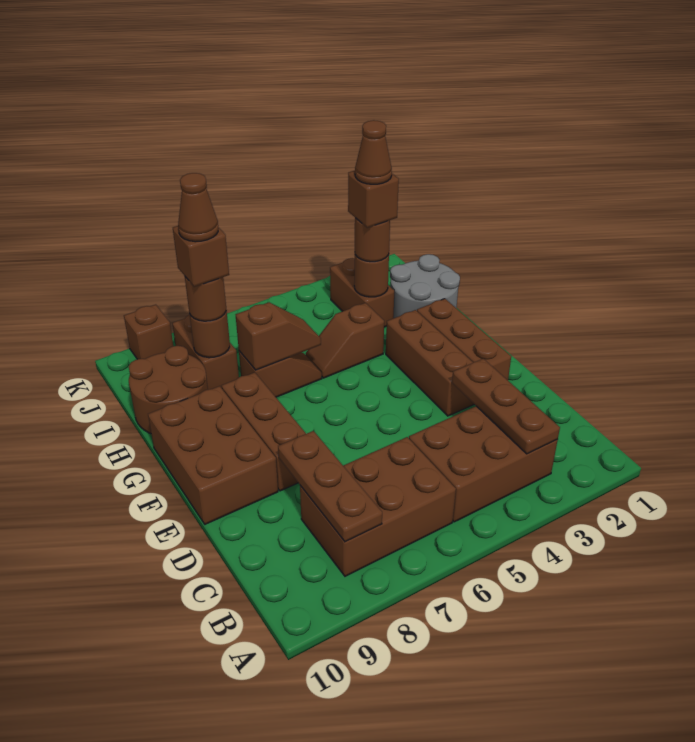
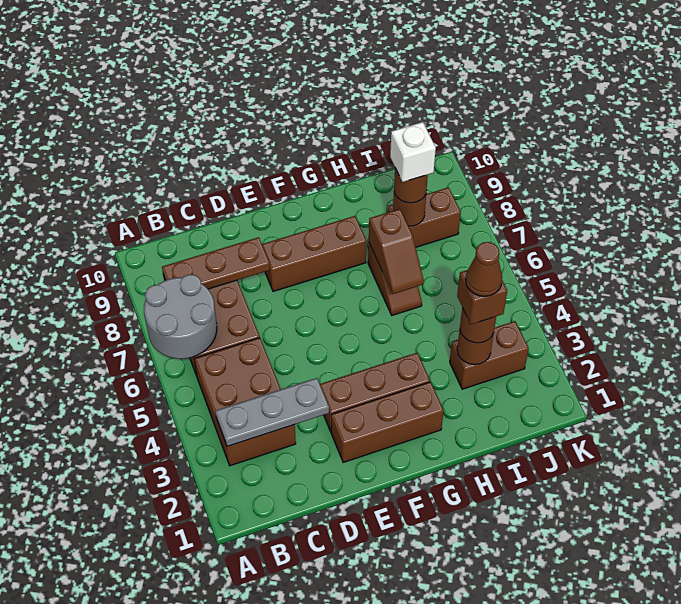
brown 1x3 plate [452,359,560,454] -> grey 1x3 plate [215,378,329,446]
brown 2x3 brick [148,386,278,524] -> none
grey 2x2 round brick [390,254,460,318] -> grey 2x2 round brick moved to [144,275,217,359]
brown 1x2 slope [306,303,384,378] -> none
brown 2x2 round brick [129,346,208,434] -> none
brown 1x1 brick [173,226,229,287] -> white 1x1 brick [390,122,436,182]
brown 1x1 cone [178,173,218,242] -> none
brown 1x1 brick [124,305,173,359] -> none

